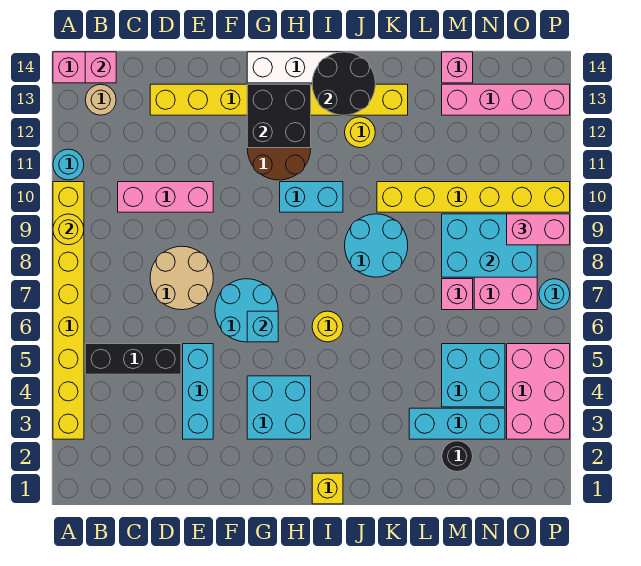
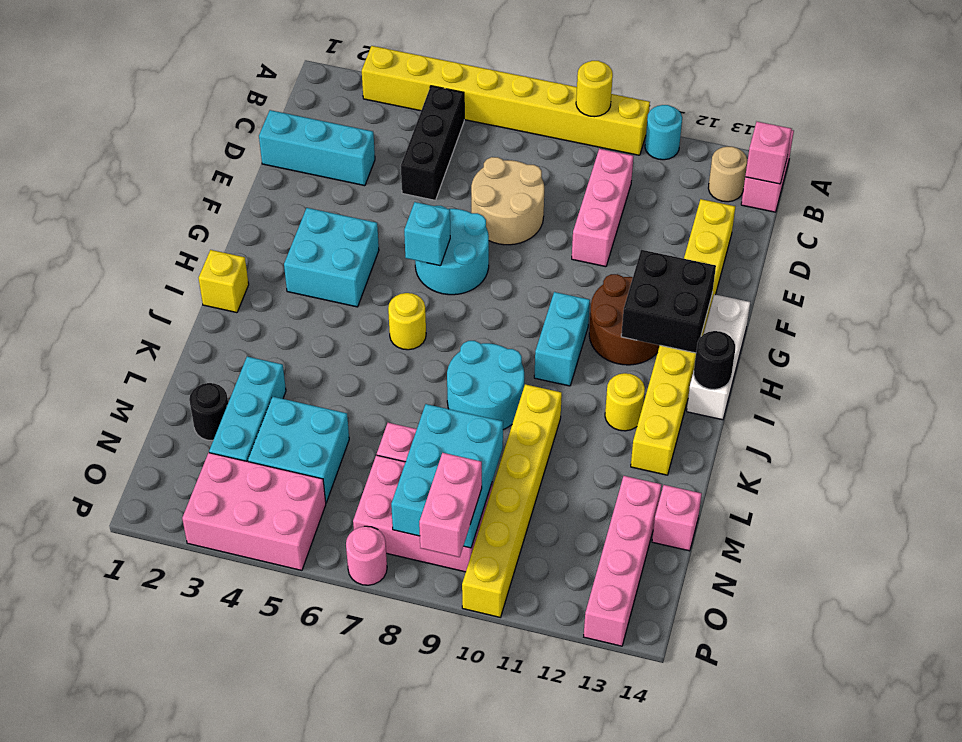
cyan 1x3 brick [183,344,213,439] -> cyan 1x3 brick moved to [259,110,375,186]
black 2x2 round brick [312,52,375,115] -> black 1x1 round brick [694,331,735,390]
cyan 1x1 round brick [539,279,570,310] -> pink 1x1 round brick [346,526,387,585]

